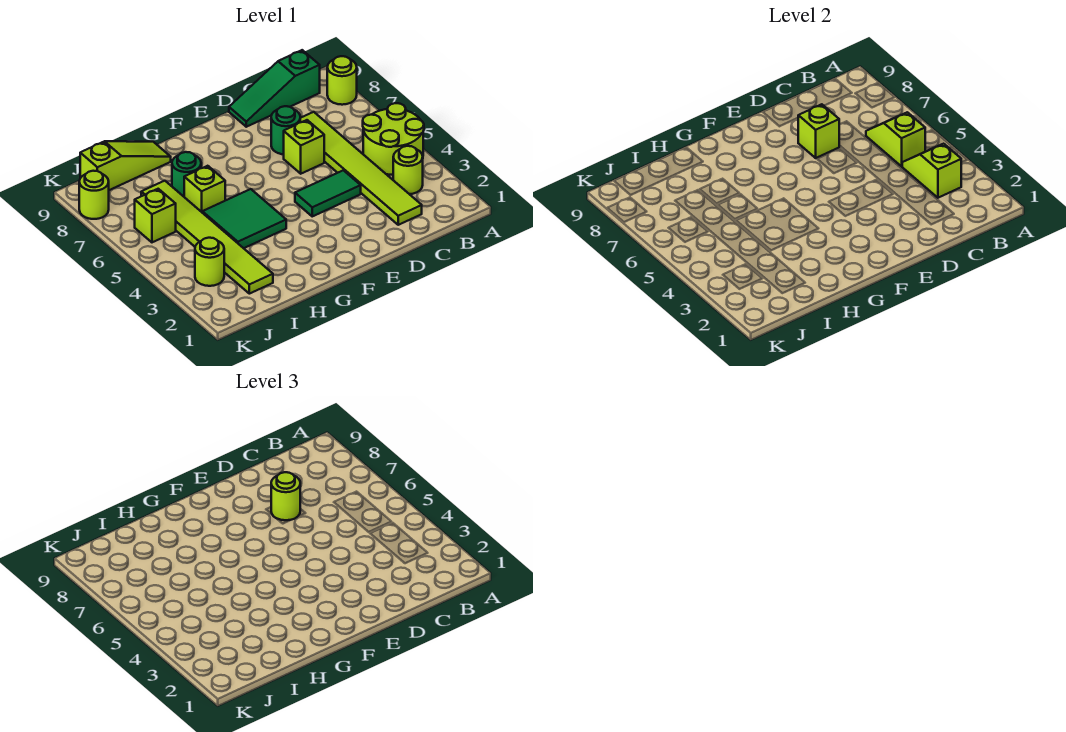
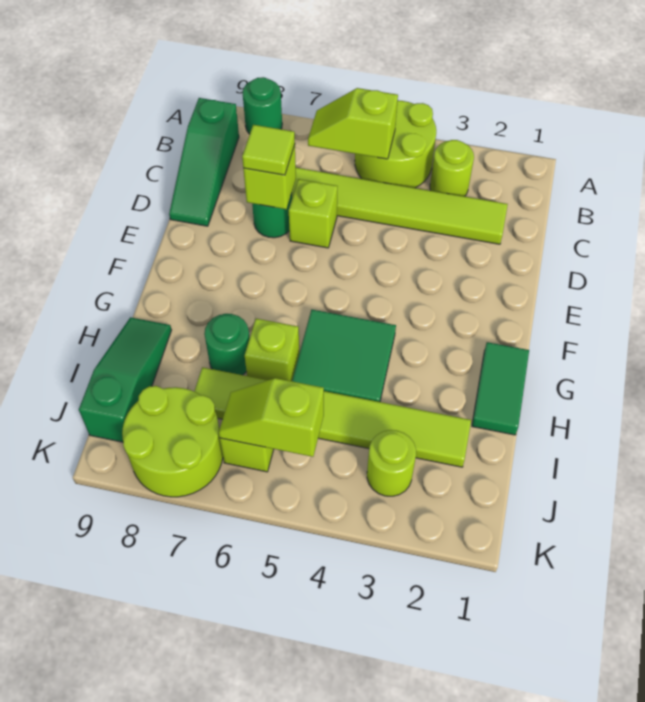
lime 1x1 round brick [327,56,357,105] -> green 1x1 round brick [243,77,282,134]
lime 1x2 slope [902,144,962,198] -> lime 1x2 slope moved to [219,378,324,457]
green 1x2 tile [295,170,361,216] -> green 1x2 tile moved to [472,342,529,435]
lime 1x1 round brick [271,472,300,520] -> lime 1x1 tile [242,125,295,175]
lime 1x3 slope [80,141,171,190] -> green 1x3 slope [79,317,171,442]
lime 1x1 round brick [79,171,109,219] -> lime 2x2 round brick [122,386,223,497]

